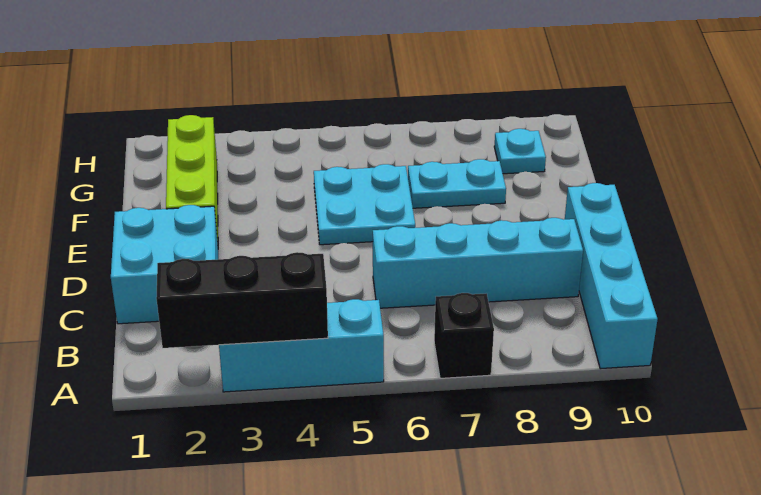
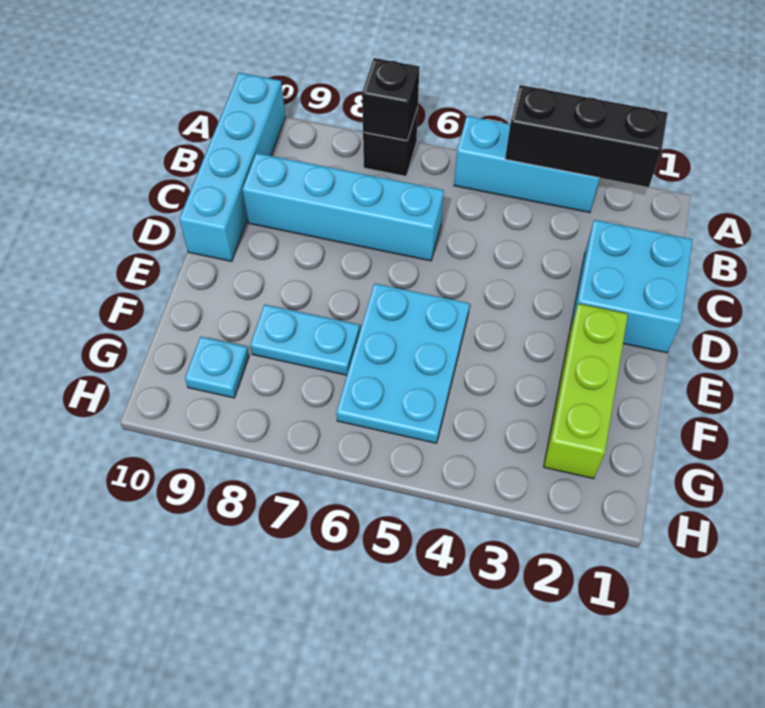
none -> black 1x1 brick [362,58,420,141]
cyan 2x2 plate [314,164,415,245] -> cyan 2x3 plate [336,283,470,443]

